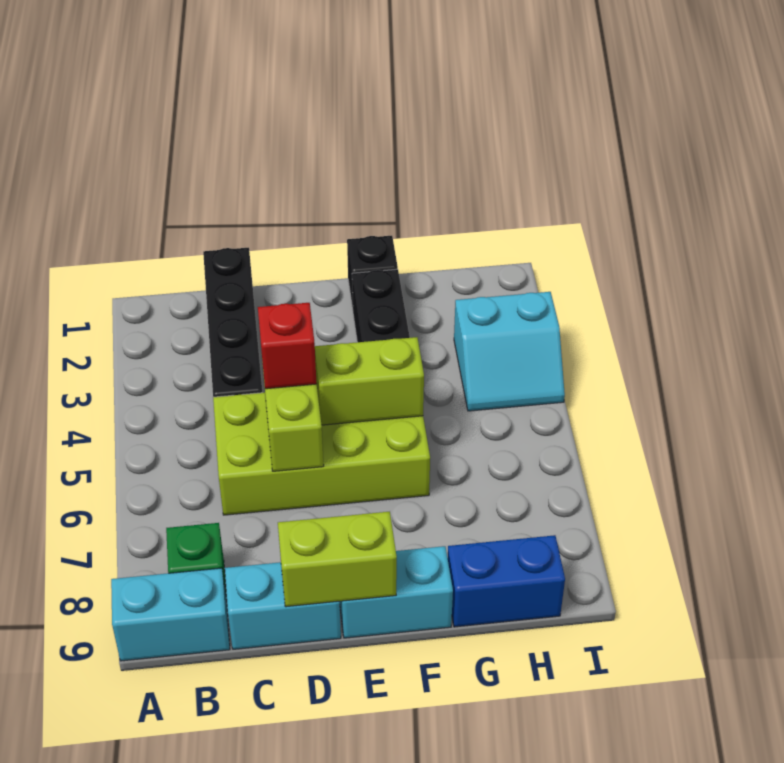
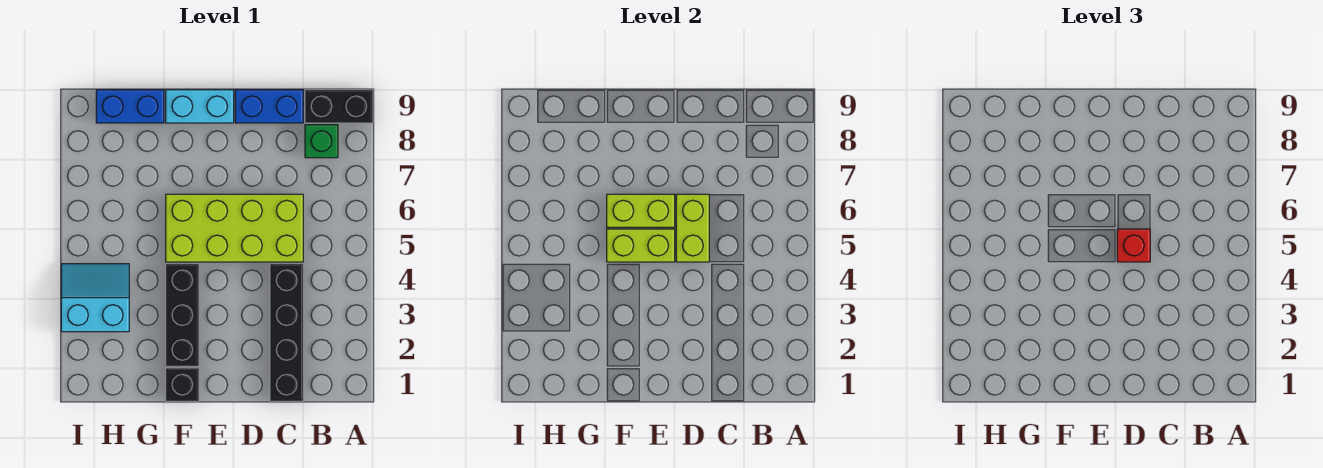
cyan 1x2 brick [111,568,230,661] -> black 1x2 brick [305,90,373,123]
cyan 1x2 brick [225,562,341,649] -> blue 1x2 brick [235,90,303,123]
lime 1x2 brick [278,512,397,607] -> lime 1x2 brick moved to [607,194,675,227]

